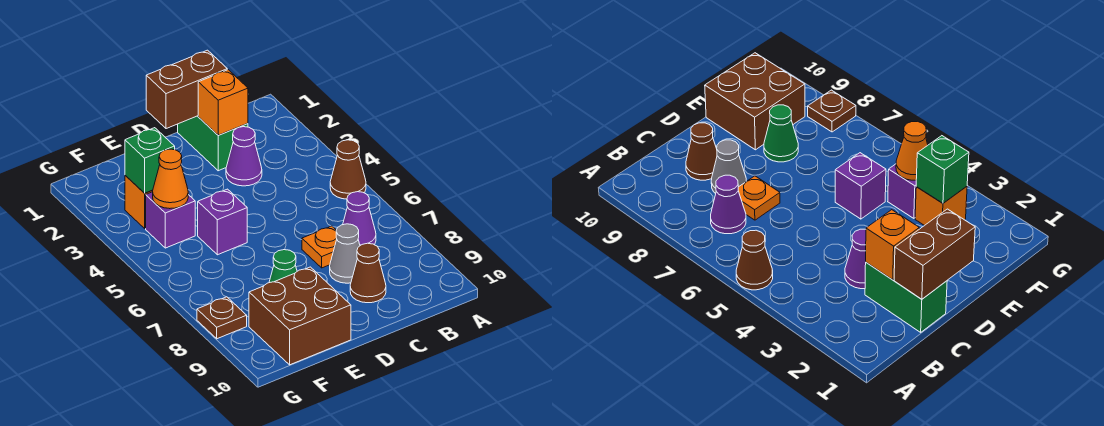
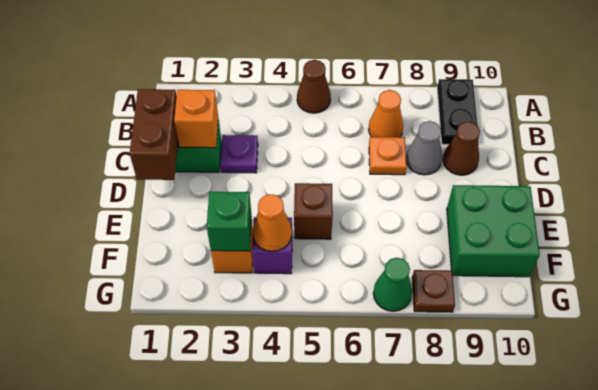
none -> black 1x2 plate [437,79,478,144]
purple 1x1 cone [343,192,376,246] -> orange 1x1 cone [369,90,403,137]
purple 1x1 cone [226,127,262,186] -> purple 1x1 plate [220,135,258,173]
purple 1x1 brick [198,189,247,255] -> brown 1x1 brick [294,183,333,239]
green 1x1 cone [269,250,297,283] -> green 1x1 cone moved to [373,258,412,311]
brown 2x2 brick [249,267,351,365] -> green 2x2 brick [447,185,540,277]

